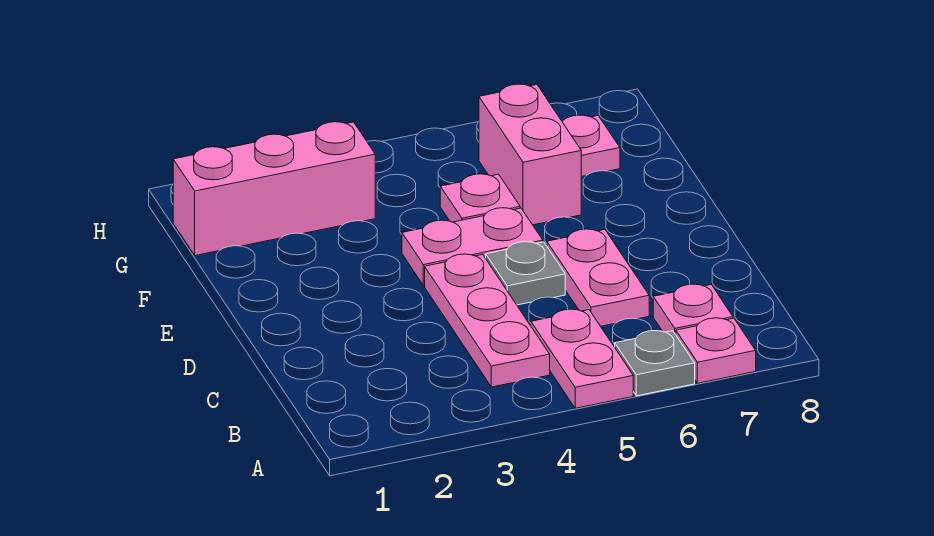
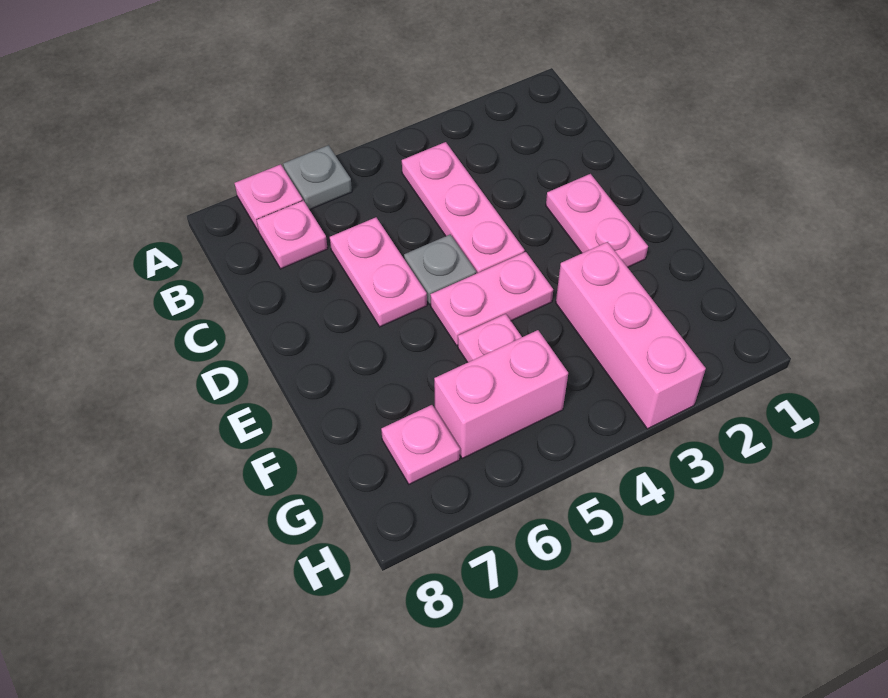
pink 1x2 plate [531,309,633,408] -> pink 1x2 plate moved to [546,174,648,267]
pink 1x2 brick [479,84,581,225] -> pink 1x2 brick turned to [434,330,568,458]
pink 1x3 brick [173,122,375,256] -> pink 1x3 brick turned to [556,242,706,429]

